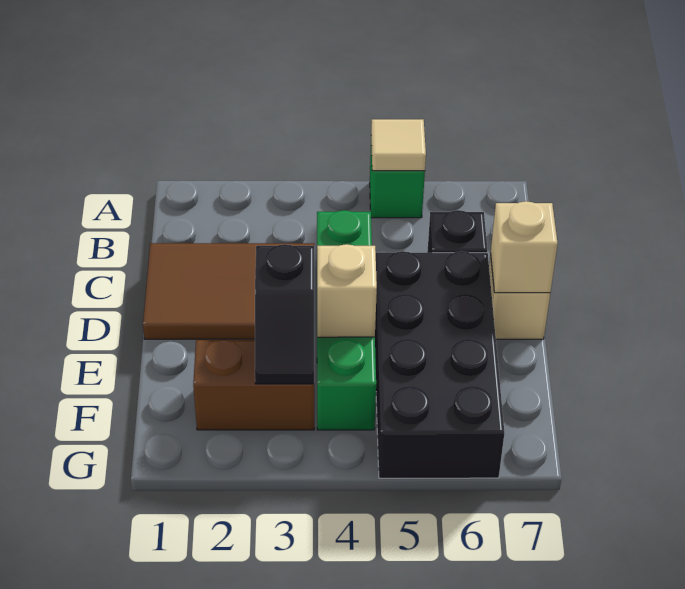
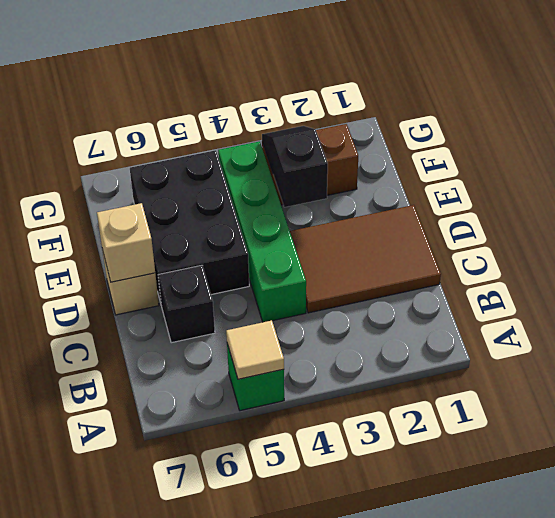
black 2x4 brick [375,251,504,478] -> black 2x3 brick [130,150,249,303]
tan 1x1 brick [317,244,377,337] -> none

